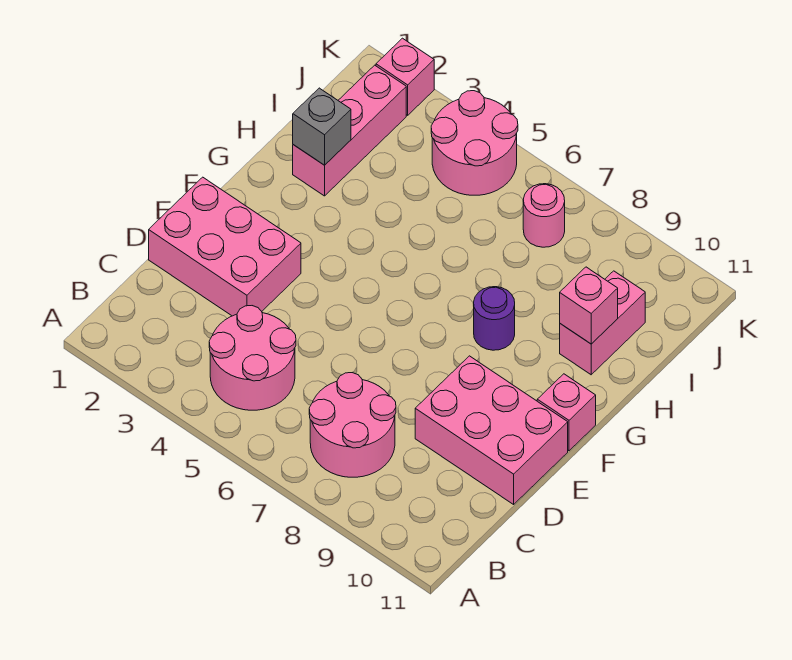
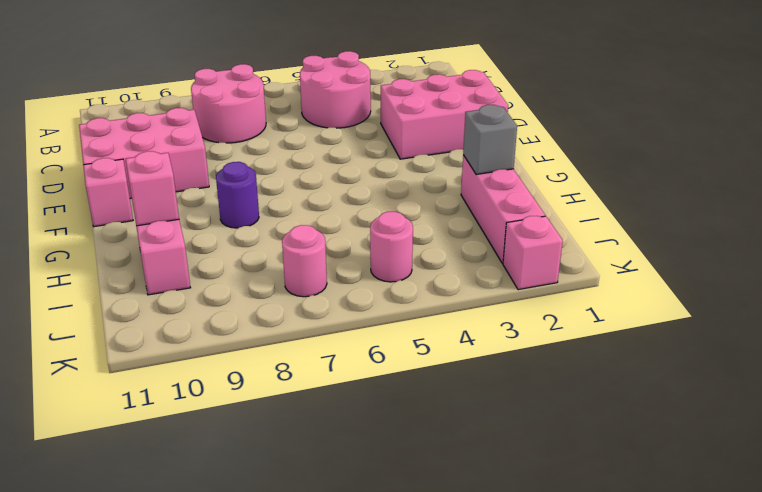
pink 2x2 round brick [431,91,518,195] -> pink 1x1 round brick [370,212,413,282]

